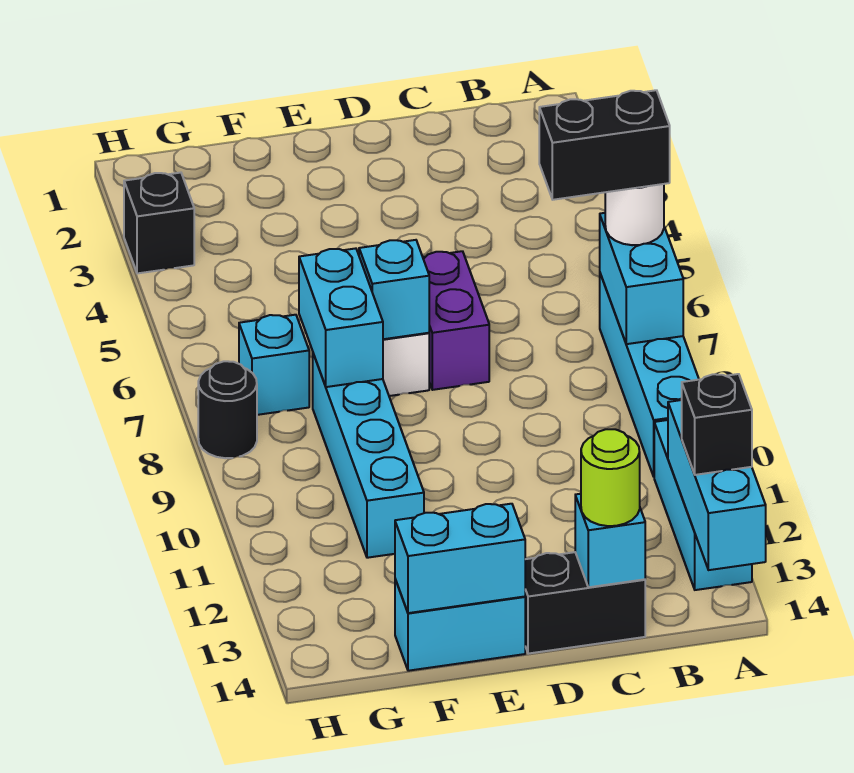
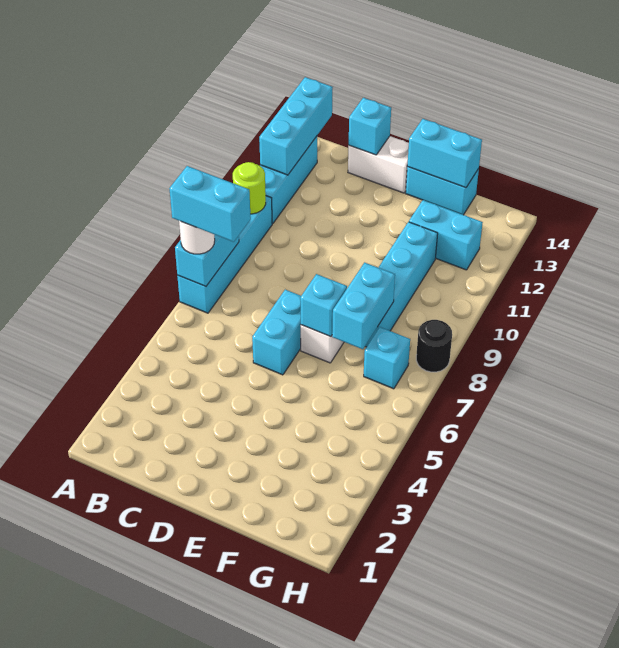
black 1x2 brick [539,90,670,200] -> cyan 1x2 brick [169,166,251,242]
black 1x1 brick [682,374,752,475] -> none
black 1x2 brick [525,552,645,654] -> white 1x2 brick [348,136,409,193]
lime 1x1 round brick [581,429,640,526] -> lime 1x1 round brick moved to [233,162,266,214]
purple 1x2 brick [423,251,489,390] -> cyan 1x2 brick [252,290,301,375]
none -> cyan 1x2 brick [409,200,483,270]
black 1x1 brick [124,173,194,273] -> none

